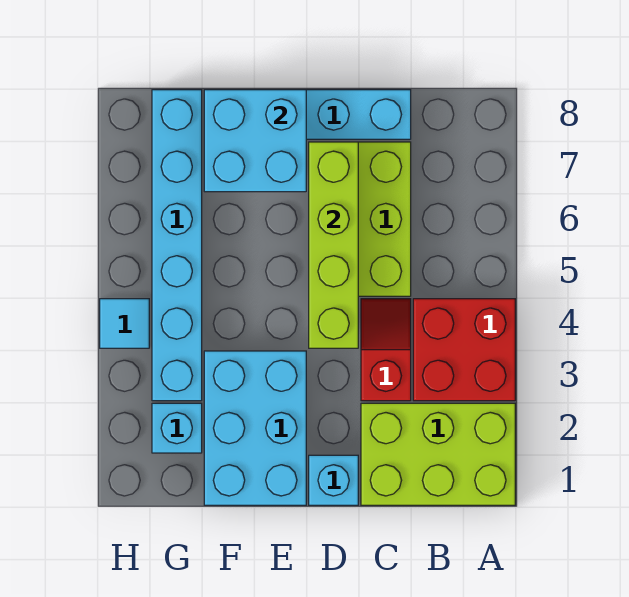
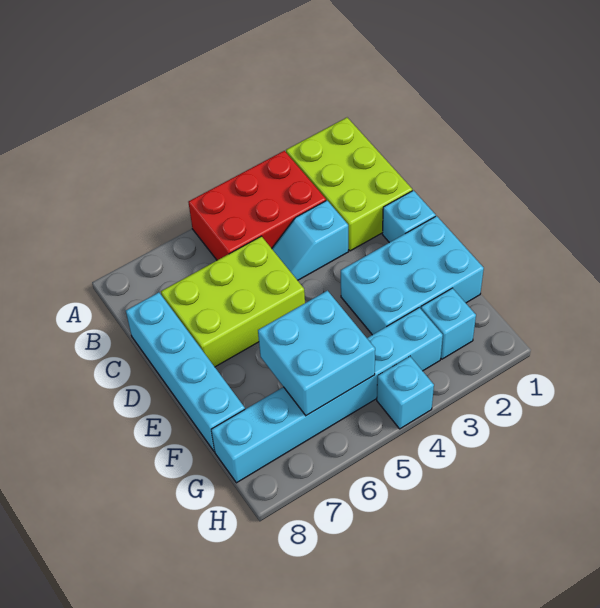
red 2x2 brick [413,299,515,401] -> red 2x3 brick [188,151,326,260]
red 1x2 slope [361,299,411,401] -> cyan 1x2 slope [272,201,348,280]
lime 1x4 brick [309,142,358,348] -> none
cyan 2x2 brick [204,90,306,192] -> cyan 2x2 brick moved to [258,291,375,416]
cyan 1x1 tile [100,299,149,348] -> cyan 1x1 brick [377,357,434,429]

